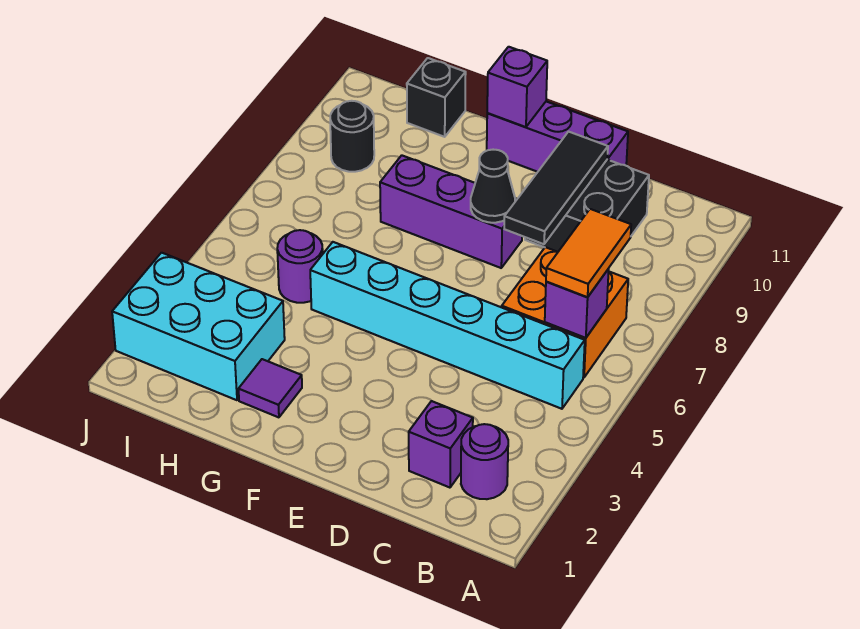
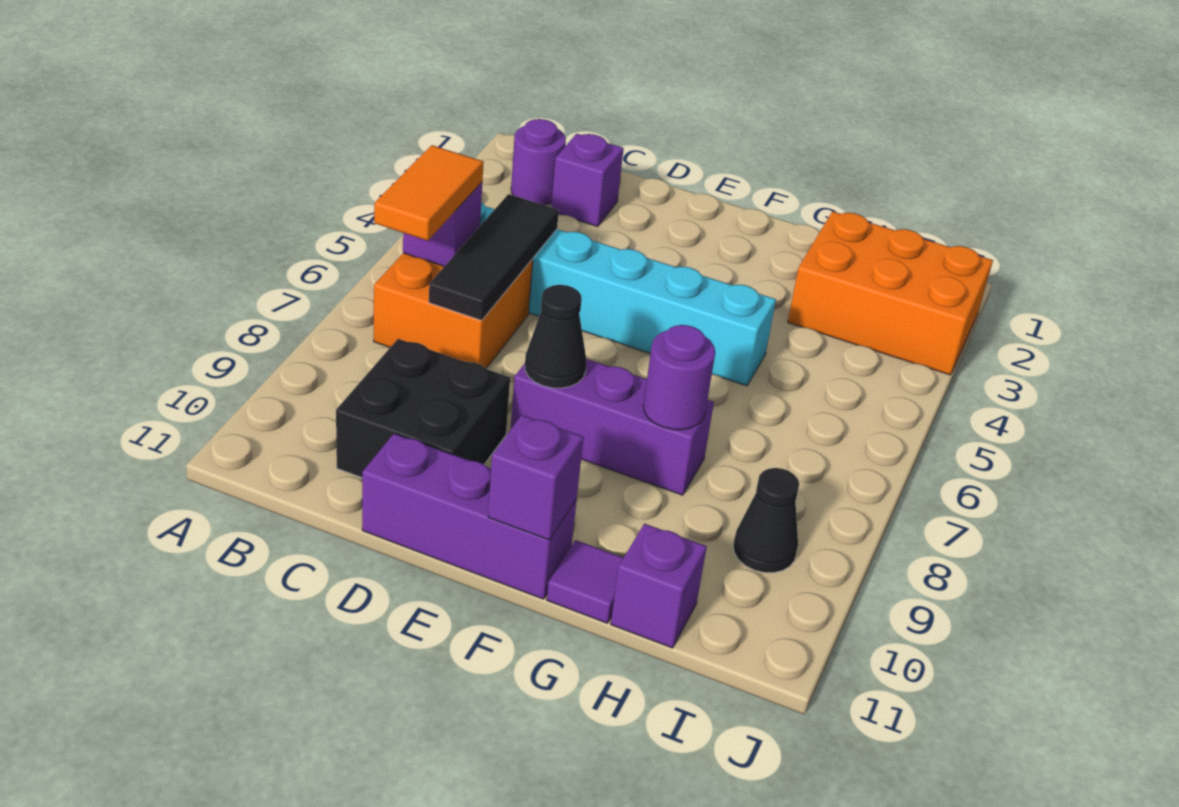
black 1x3 tile [504,132,608,244] -> black 1x3 tile moved to [429,194,559,321]
purple 1x1 tile [239,359,302,417] -> purple 1x1 tile moved to [547,540,623,623]
cyan 2x3 brick [112,253,285,400] -> orange 2x3 brick [788,211,993,375]
purple 1x1 round brick [277,230,323,303] -> purple 1x1 round brick moved to [643,325,715,430]
black 1x1 brick [407,58,466,137] -> purple 1x1 brick [611,524,707,648]
black 1x1 round brick [330,101,374,172] -> black 1x1 cone [733,468,799,573]

